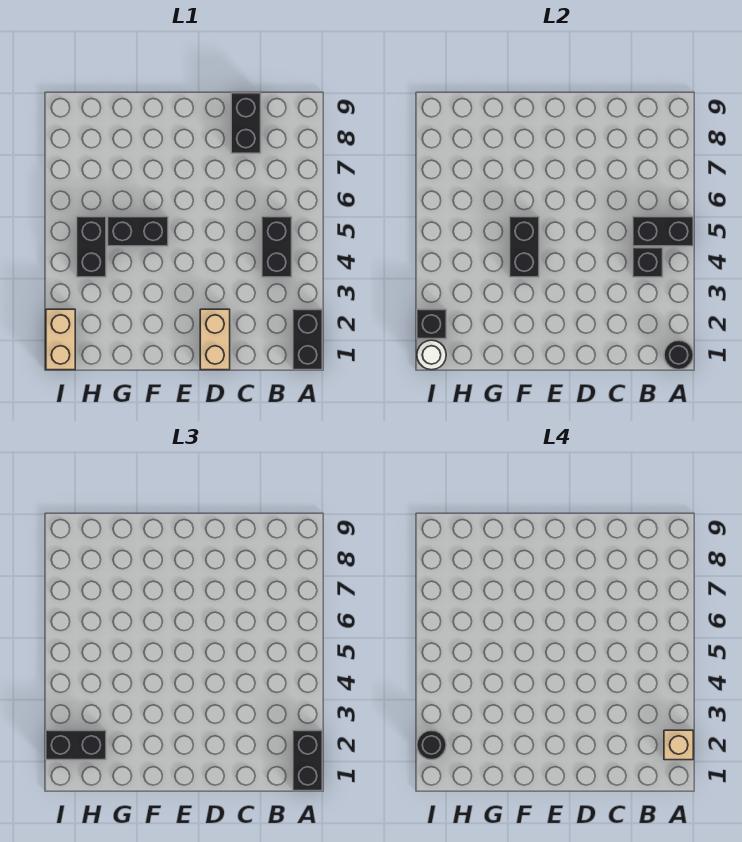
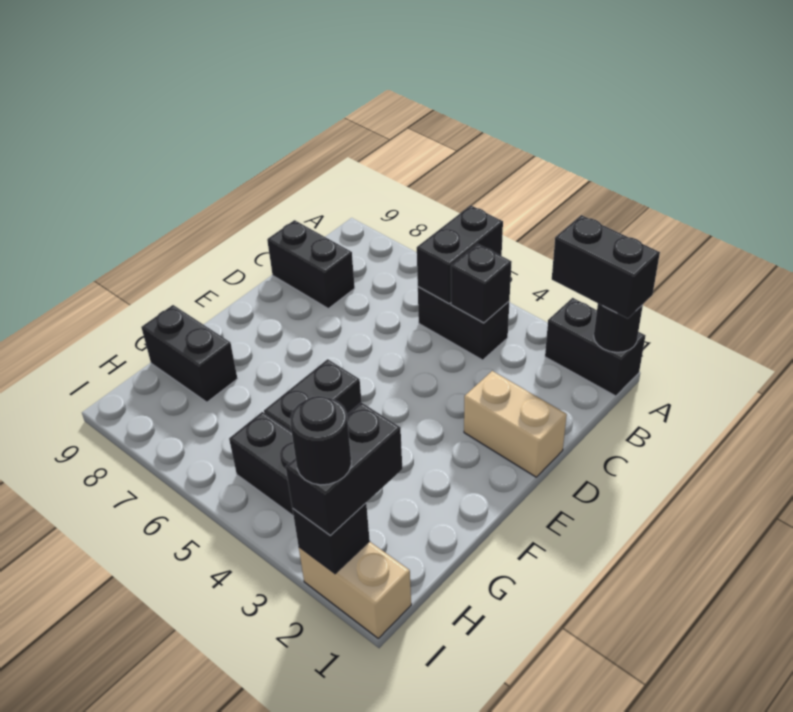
tan 1x1 brick [664,730,693,760] -> none
black 1x2 brick [510,217,539,277] -> black 1x2 brick moved to [141,305,237,402]
white 1x1 round brick [417,340,446,370] -> none

